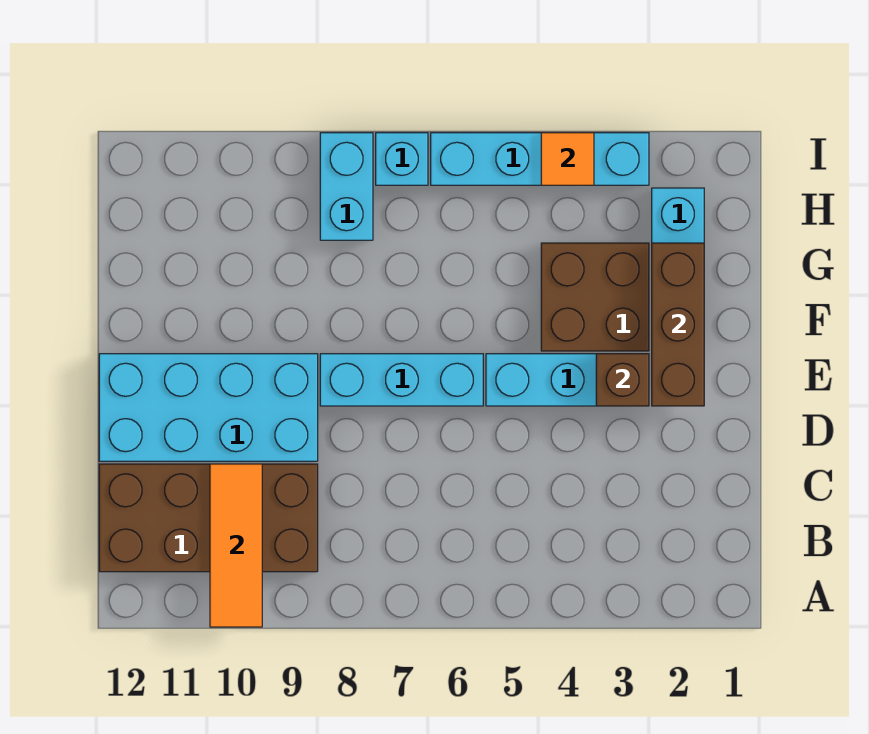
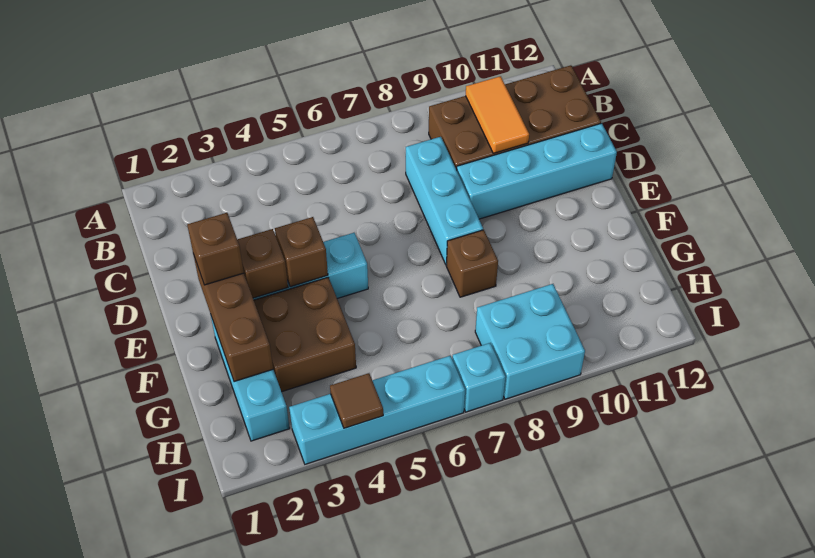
orange 1x3 tile [210,464,262,627] -> orange 1x2 tile [466,76,529,153]
cyan 2x4 brick [99,354,318,461] -> cyan 1x4 brick [457,123,617,219]
none -> brown 1x1 brick [187,213,244,285]
none -> brown 1x1 brick [275,217,328,287]
cyan 1x3 brick [320,354,483,406] -> cyan 1x3 brick turned to [406,137,483,265]
none -> brown 1x1 brick [446,230,498,297]
cyan 1x2 brick [320,133,373,240] -> cyan 2x2 brick [475,284,585,399]
orange 1x1 tile [541,133,594,185] -> brown 1x1 tile [330,373,383,428]

